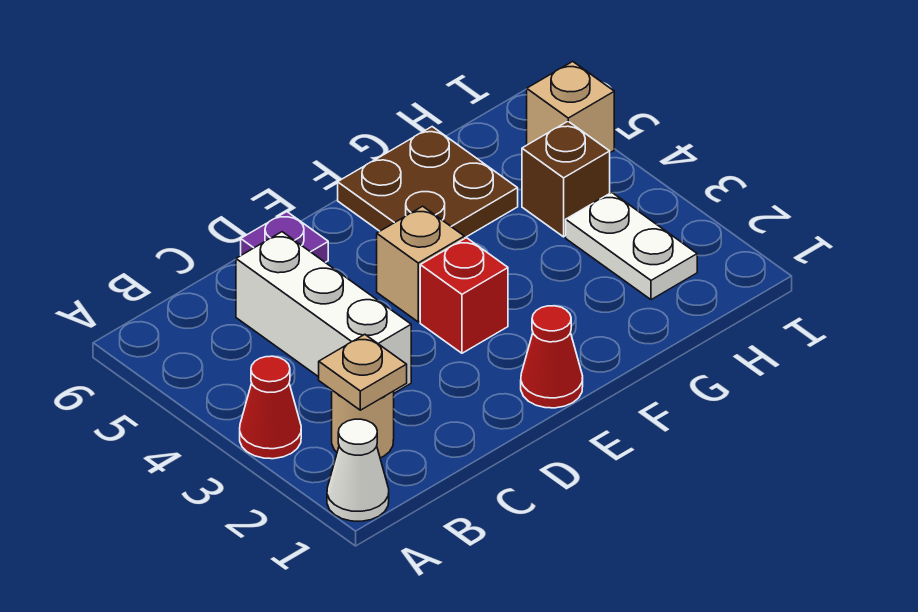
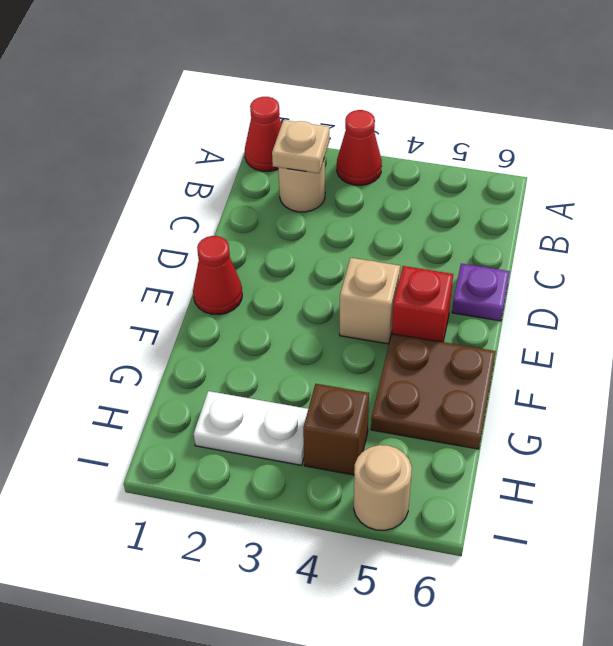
white 1x1 cone [327,419,389,521] -> red 1x1 cone [245,97,282,171]
white 1x3 brick [236,232,411,393] -> none
red 1x1 brick [420,238,508,353] -> red 1x1 brick moved to [392,266,453,342]
tan 1x1 brick [527,62,614,153] -> tan 1x1 round brick [354,445,412,530]

